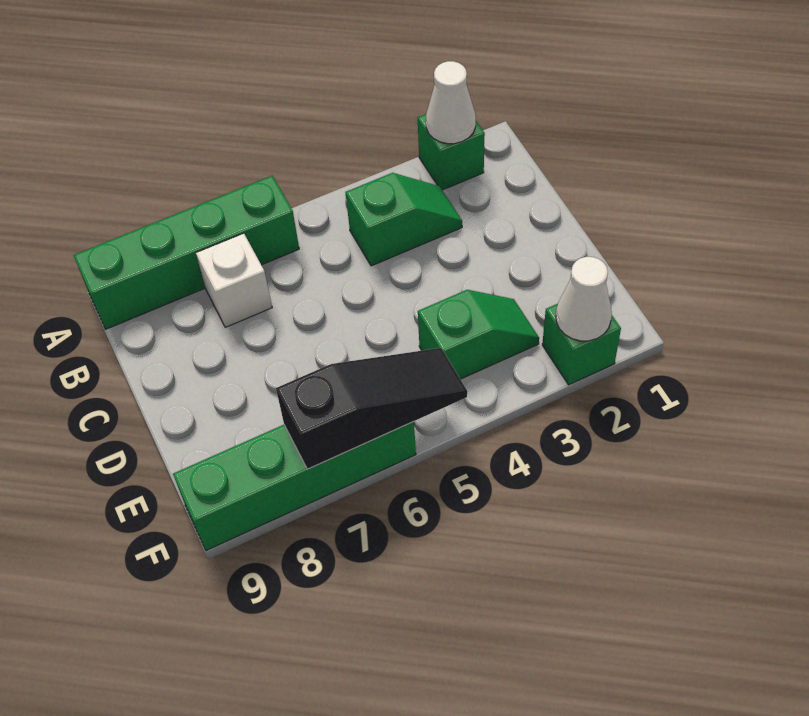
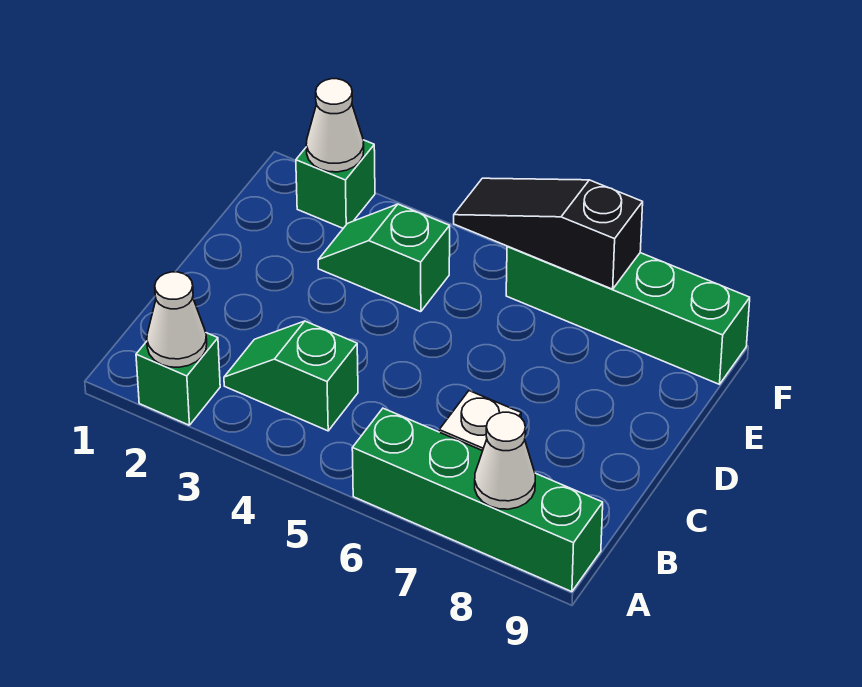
none -> white 1x1 cone [475,412,535,509]

